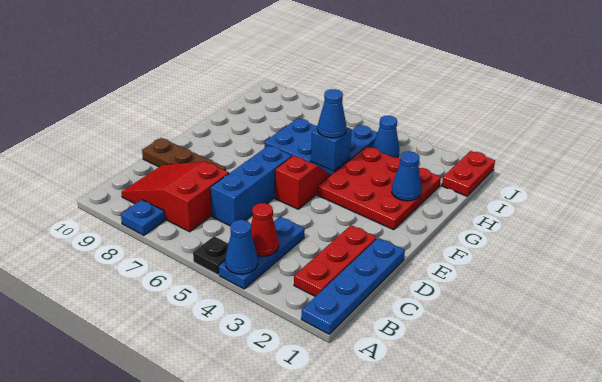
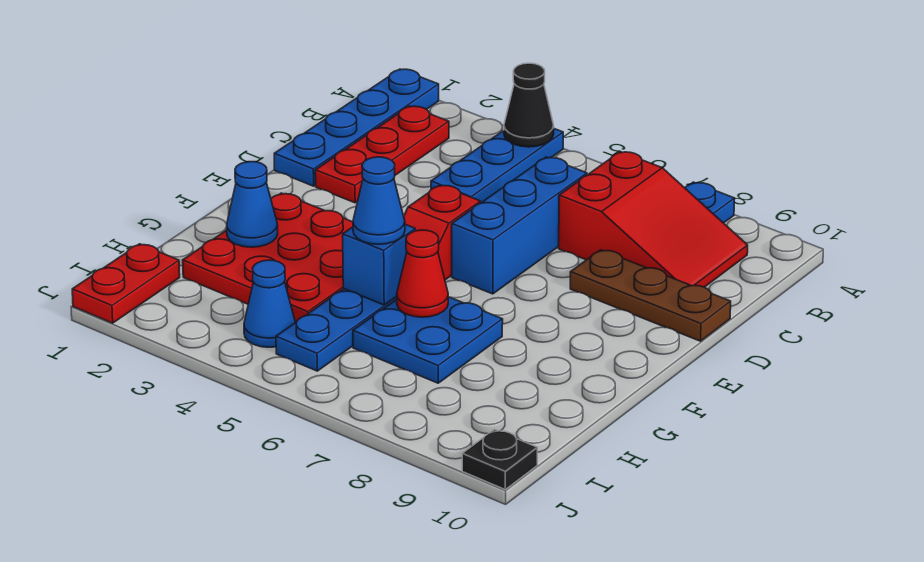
blue 1x1 cone [225,220,258,274] -> black 1x1 cone [504,63,554,147]
black 1x1 plate [193,236,228,275] -> black 1x1 plate moved to [462,430,537,489]
red 1x1 cone [251,203,279,256] -> red 1x1 cone moved to [397,230,448,317]

